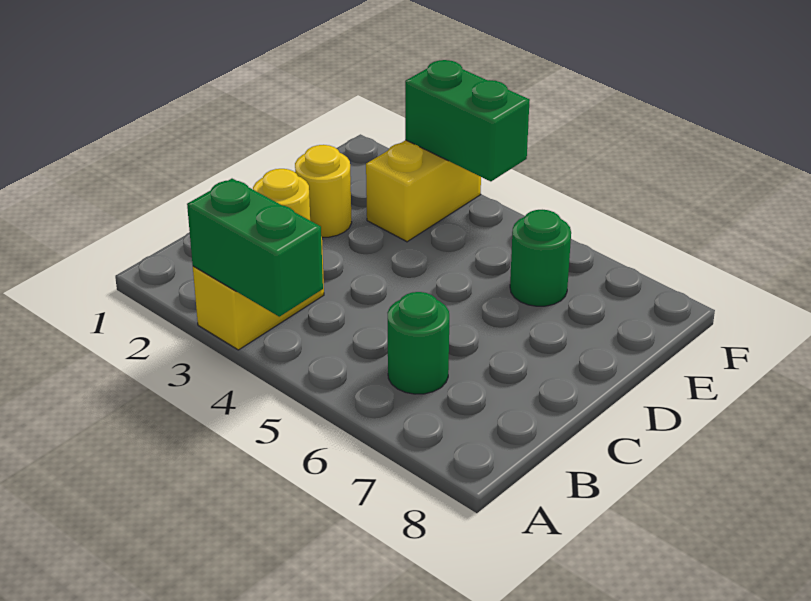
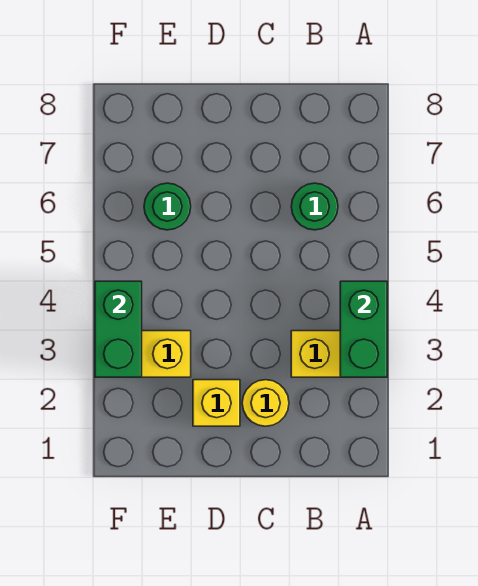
yellow 1x1 round brick [295,145,352,237] -> yellow 1x1 brick [193,380,240,426]

